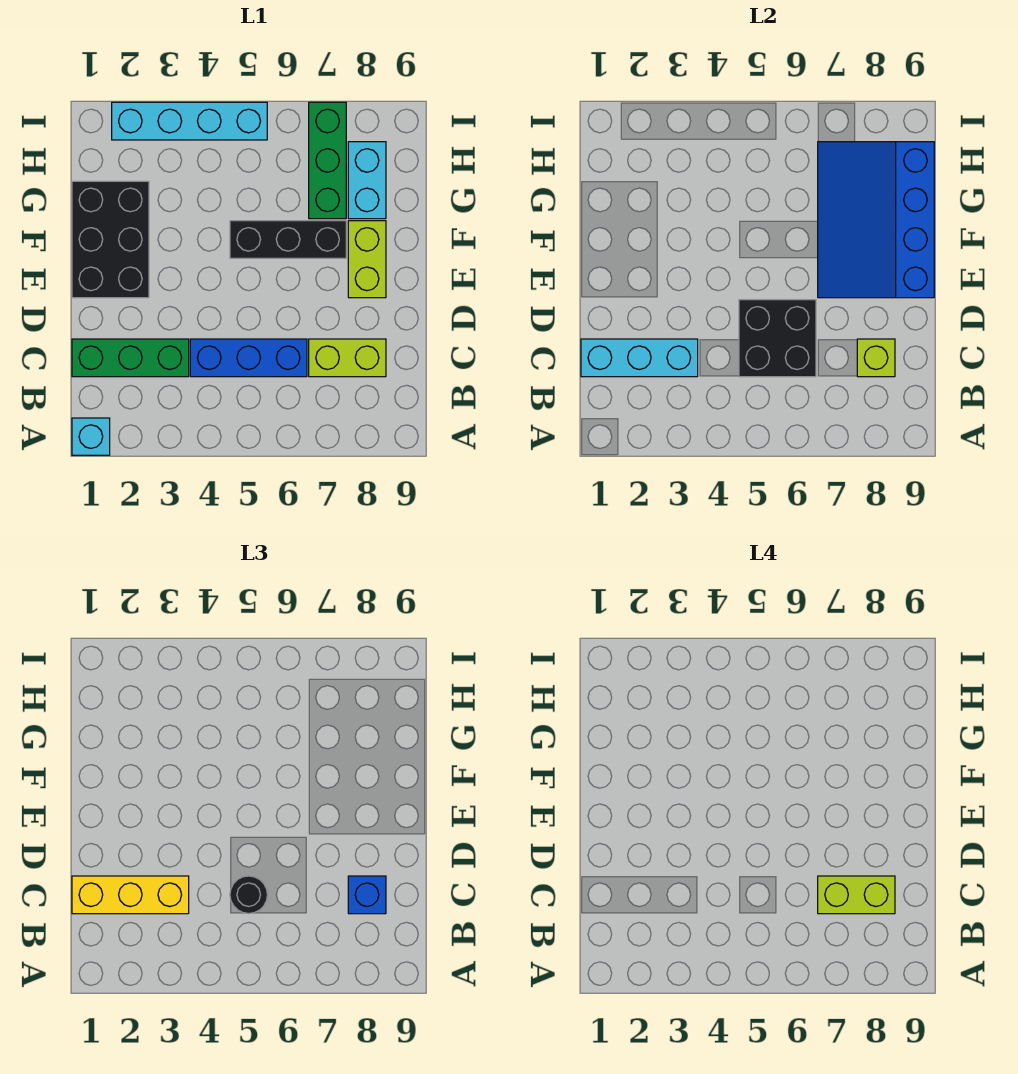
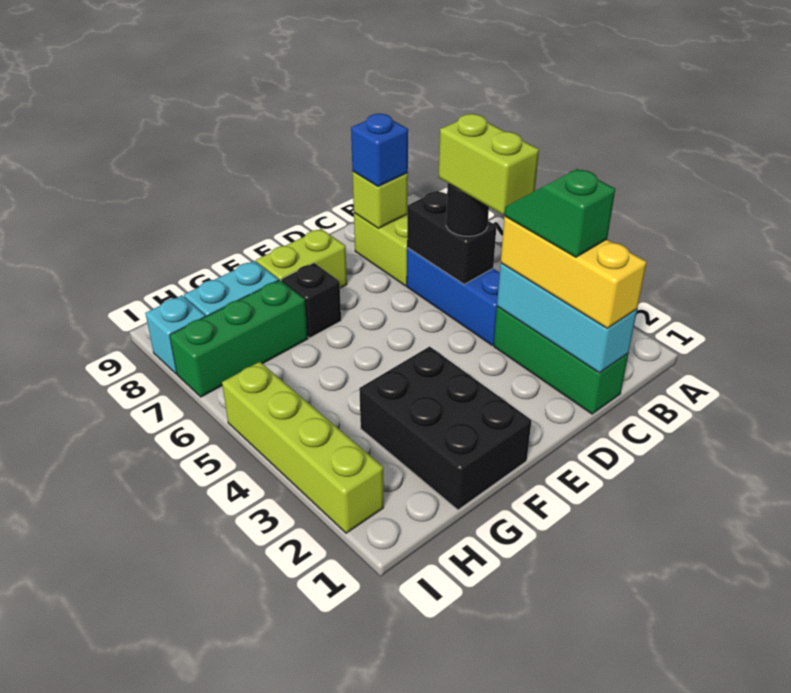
cyan 1x1 brick [72,418,110,455] -> cyan 1x1 brick moved to [145,295,206,374]
none -> green 1x2 slope [504,169,615,257]
black 2x2 brick [739,300,816,377] -> black 1x2 brick [407,191,497,284]
lime 1x2 brick [818,876,895,914] -> lime 1x2 brick moved to [438,114,539,215]
black 2x3 brick [72,181,149,298] -> black 2x3 brick turned to [359,346,532,510]
blue 3x4 slope [818,142,934,298] -> none
black 1x3 brick [230,221,346,258] -> black 1x1 brick [281,263,341,338]
cyan 1x4 brick [112,102,267,140] -> lime 1x4 brick [222,362,384,533]

